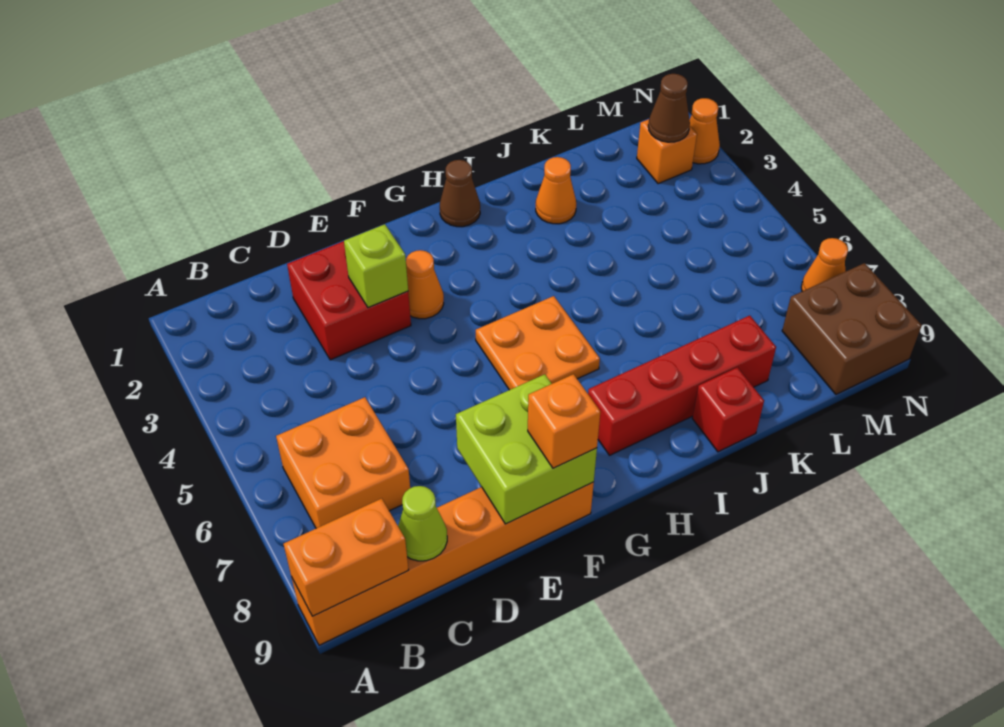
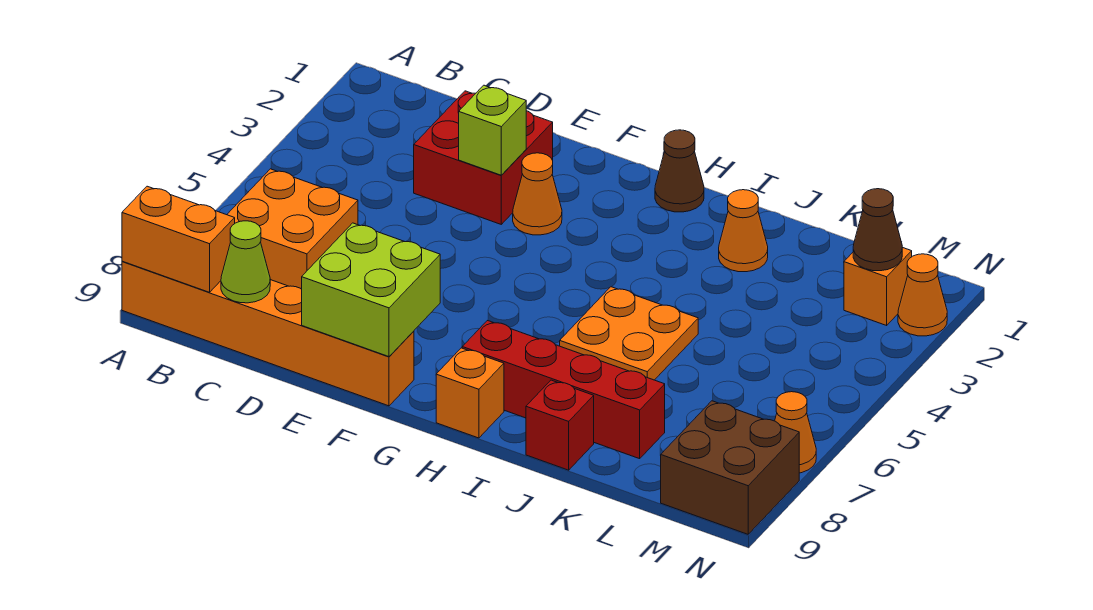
orange 1x1 brick [528,374,600,468] -> orange 1x1 brick moved to [436,348,504,438]
orange 2x2 plate [476,296,600,390] -> orange 2x2 plate moved to [560,287,698,380]

